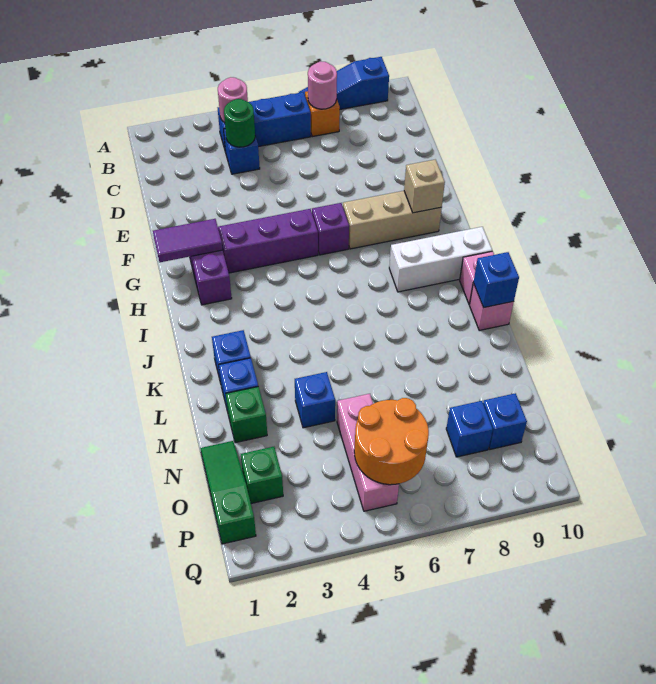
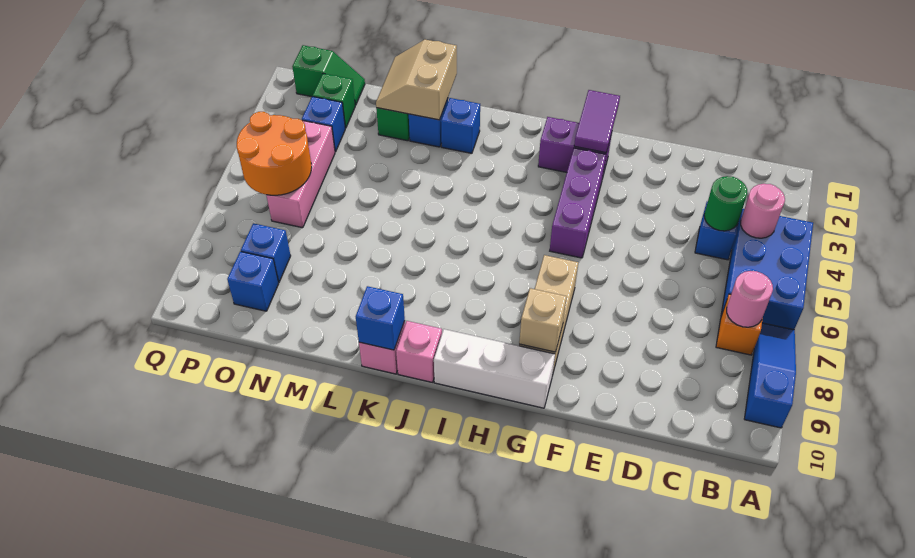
blue 1x3 brick [218,92,311,152] -> blue 2x3 brick [721,209,813,330]
purple 1x1 brick [312,203,349,255] -> none
white 1x3 brick [389,227,492,292] -> white 1x3 brick turned to [434,329,555,408]
none -> tan 2x2 slope [376,40,457,120]
blue 1x1 brick [295,372,335,428] -> blue 1x1 brick moved to [302,96,345,152]
green 1x3 slope [200,441,256,544] -> green 1x2 slope [292,45,365,105]
pink 1x3 brick [337,394,399,511] -> pink 1x3 brick turned to [266,121,335,228]

